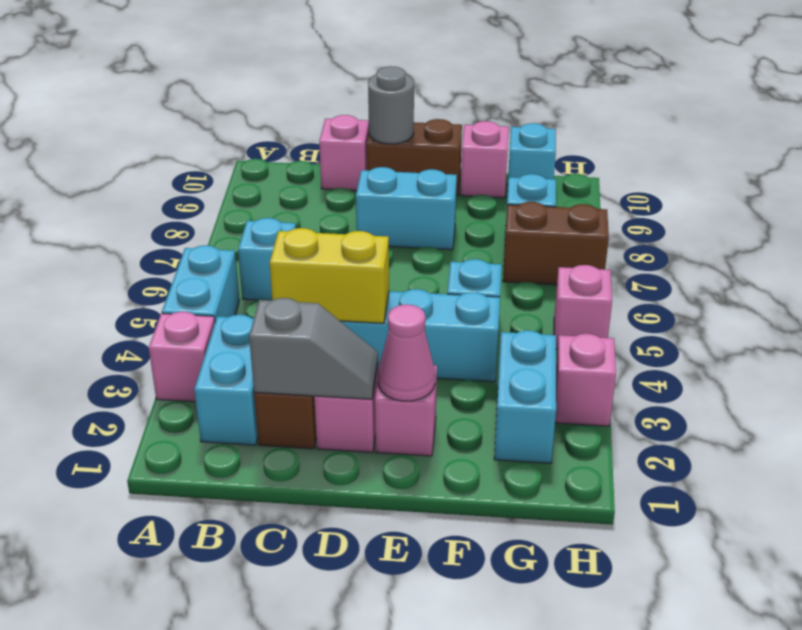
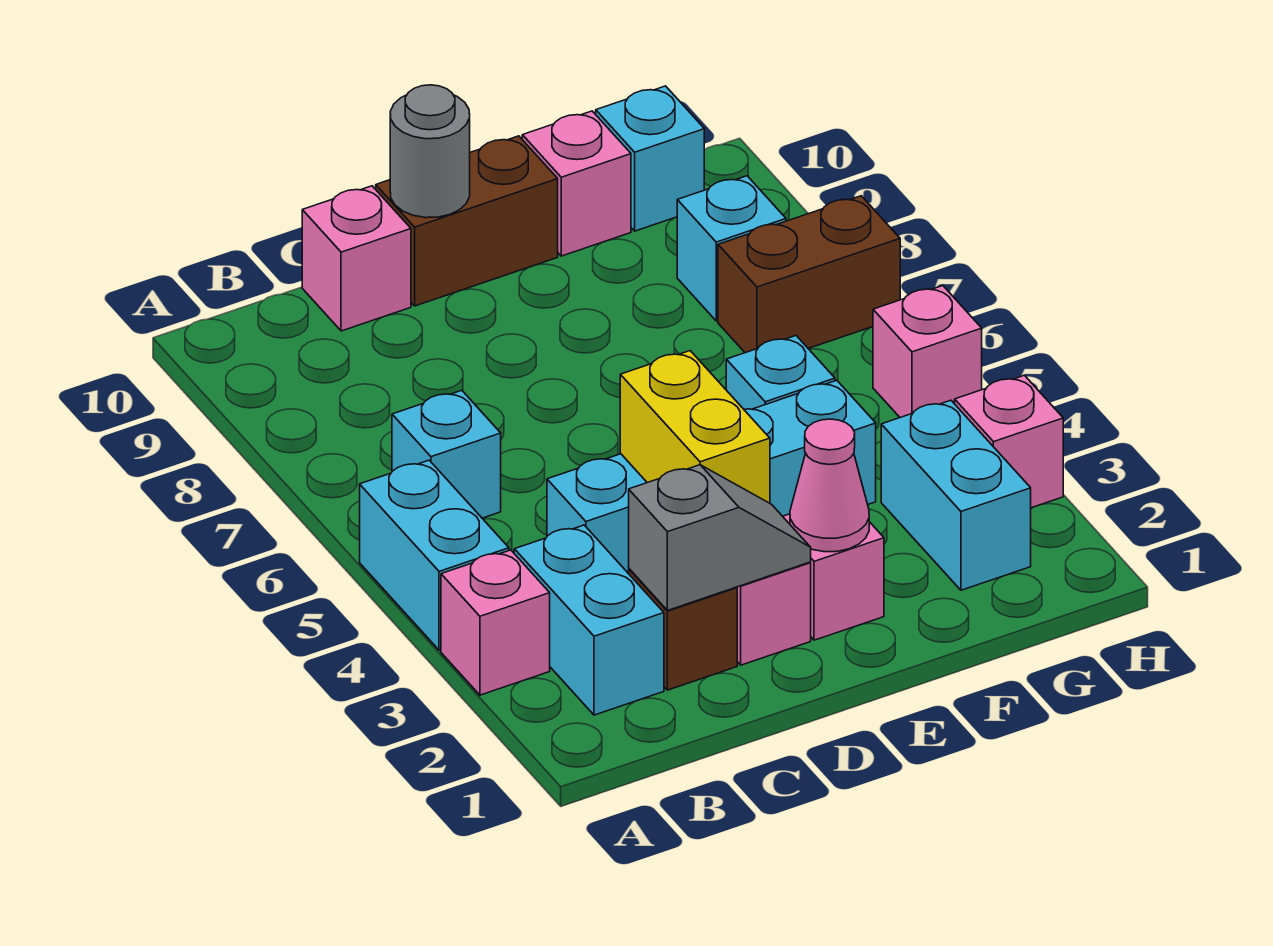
yellow 1x2 brick [270,228,389,323] -> yellow 1x2 brick turned to [620,351,770,503]
cyan 1x2 brick [356,167,457,250] -> none

